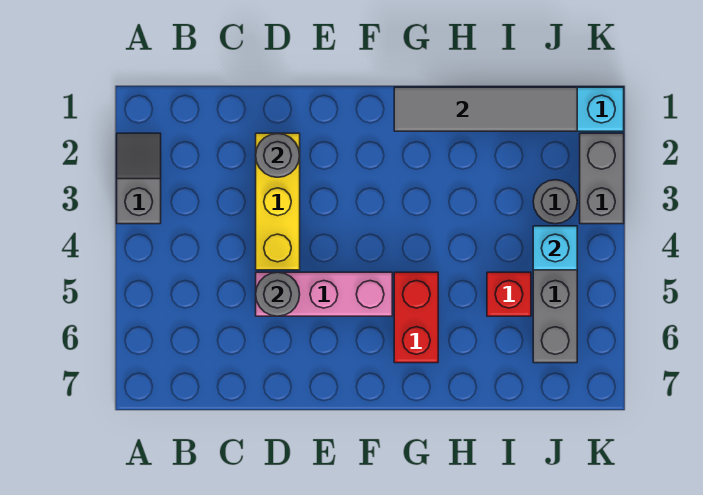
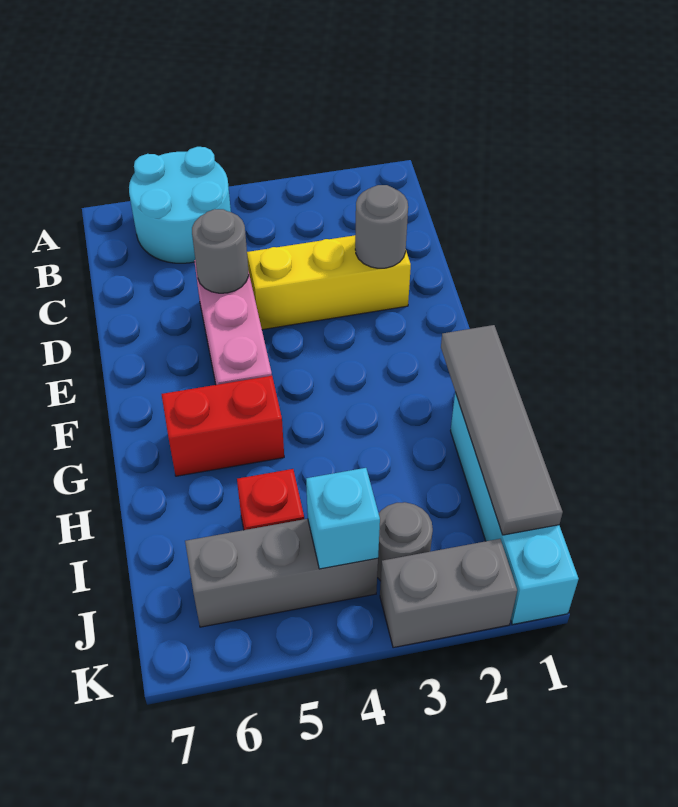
grey 1x2 slope [117,133,161,224] -> none
none -> cyan 2x2 round brick [129,147,231,263]

